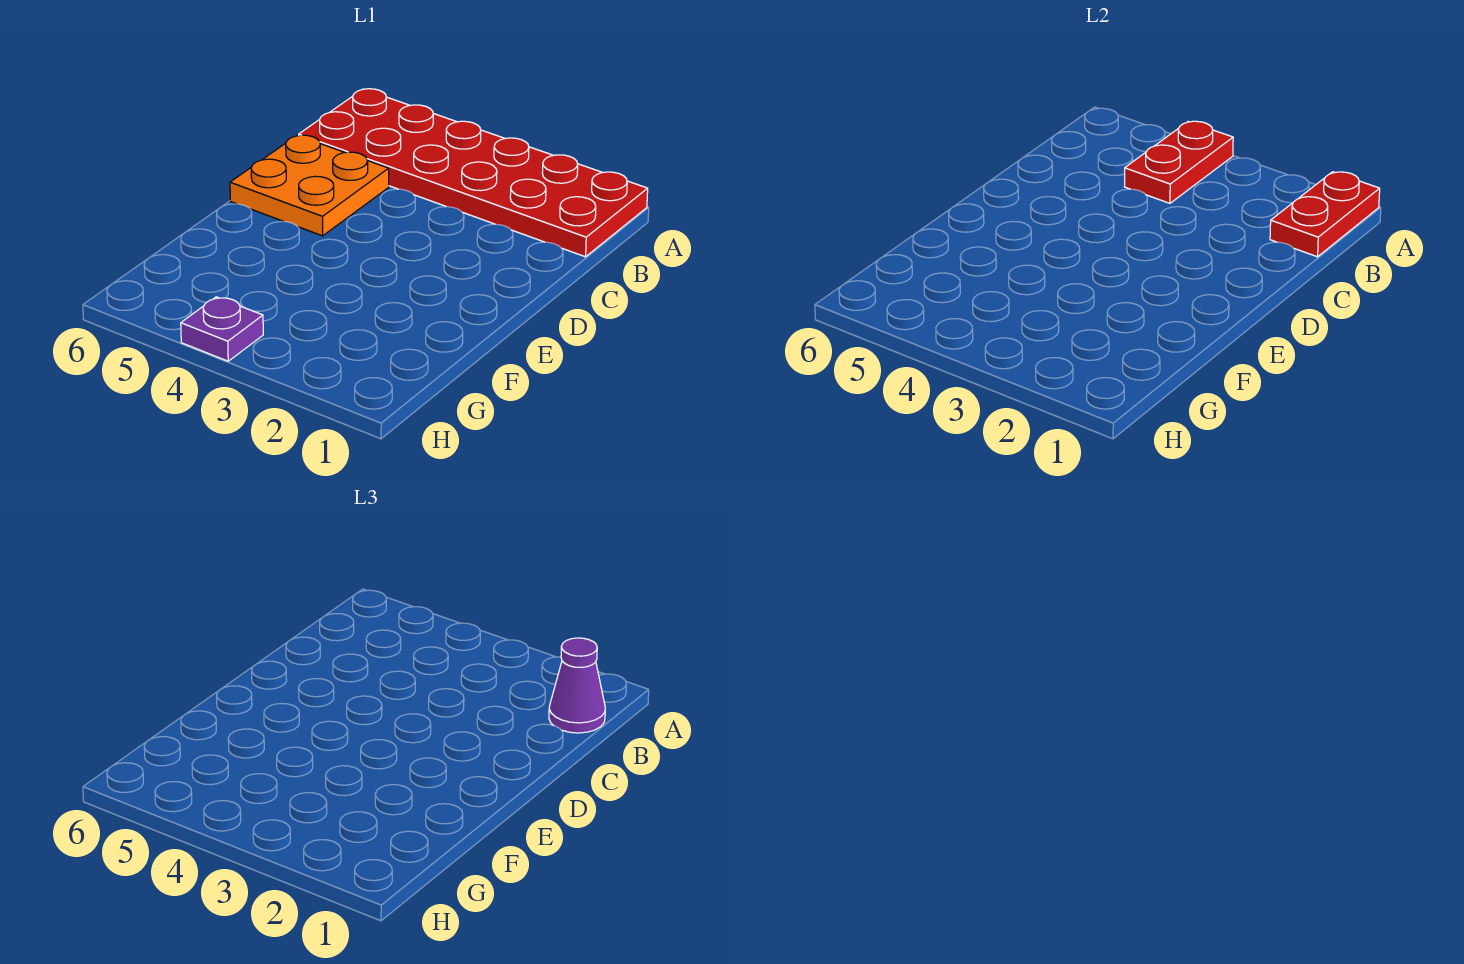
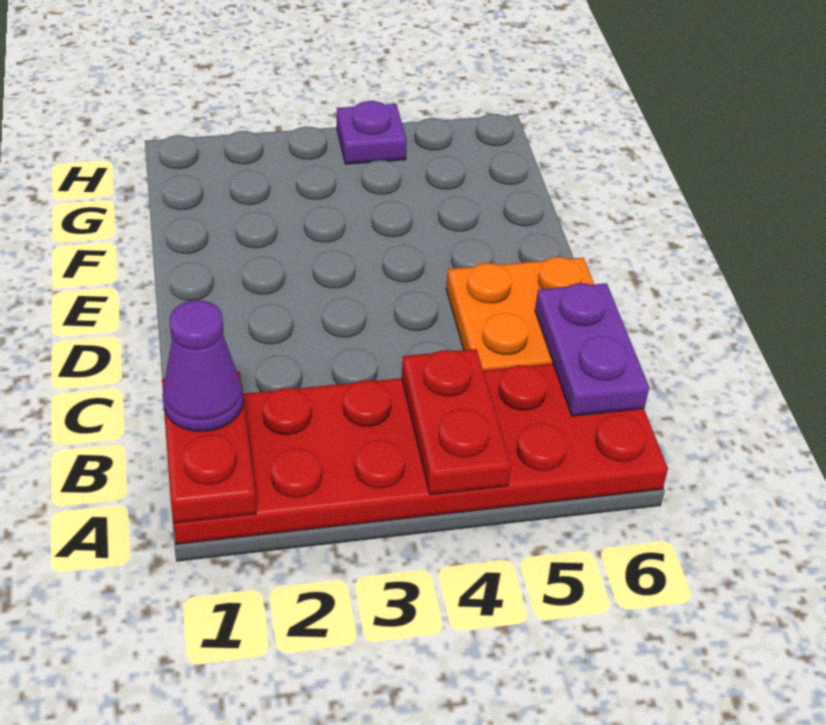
none -> purple 1x2 plate [535,283,649,416]

